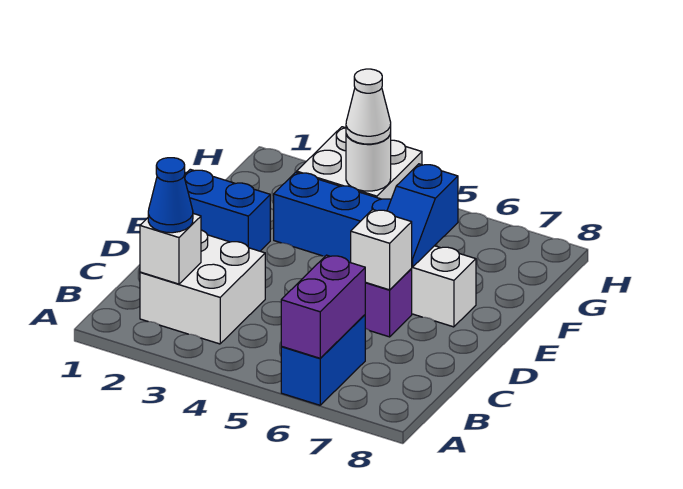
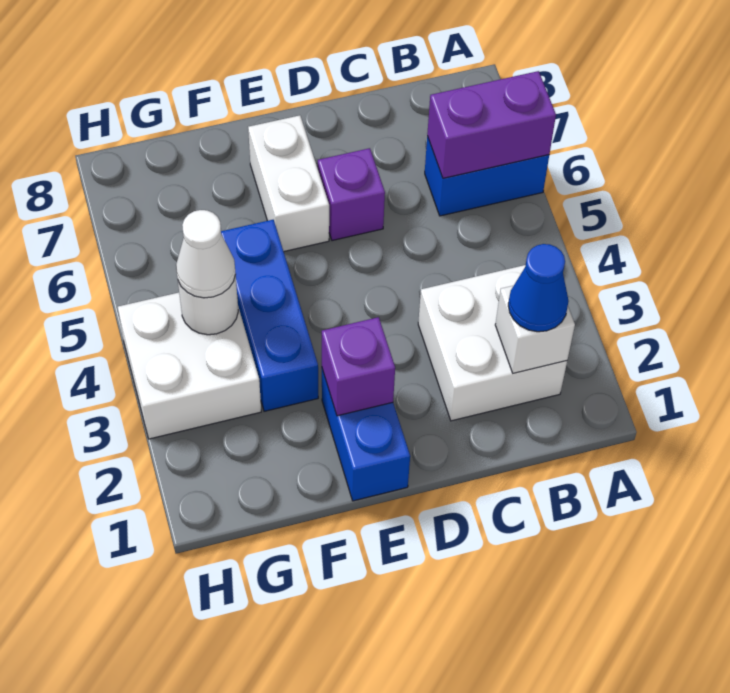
white 1x1 brick [351,210,412,290] -> none
none -> purple 1x1 brick [322,317,395,416]
blue 1x2 slope [387,164,458,267] -> none

